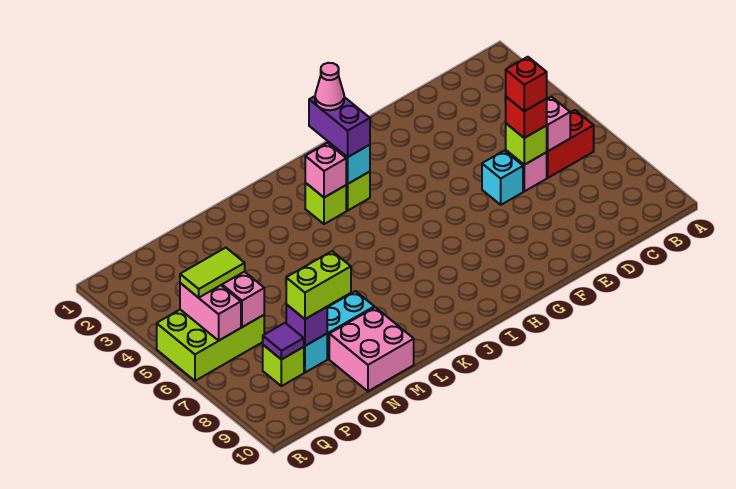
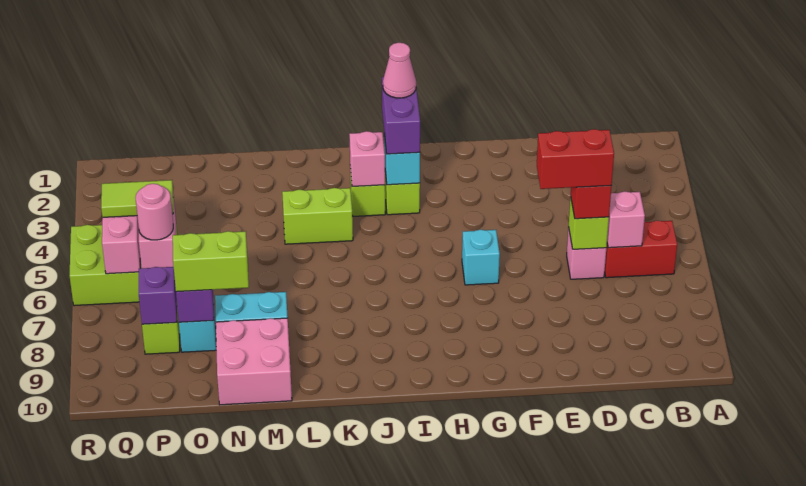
red 1x1 brick [506,57,547,111] -> red 1x2 brick [537,129,614,189]
cyan 1x1 brick [482,151,523,205] -> cyan 1x1 brick moved to [462,230,500,285]
none -> lime 1x2 brick [282,188,353,244]
none -> pink 1x1 round brick [135,184,173,240]
purple 1x1 tile [263,323,304,360] -> purple 1x1 brick [139,267,177,324]

